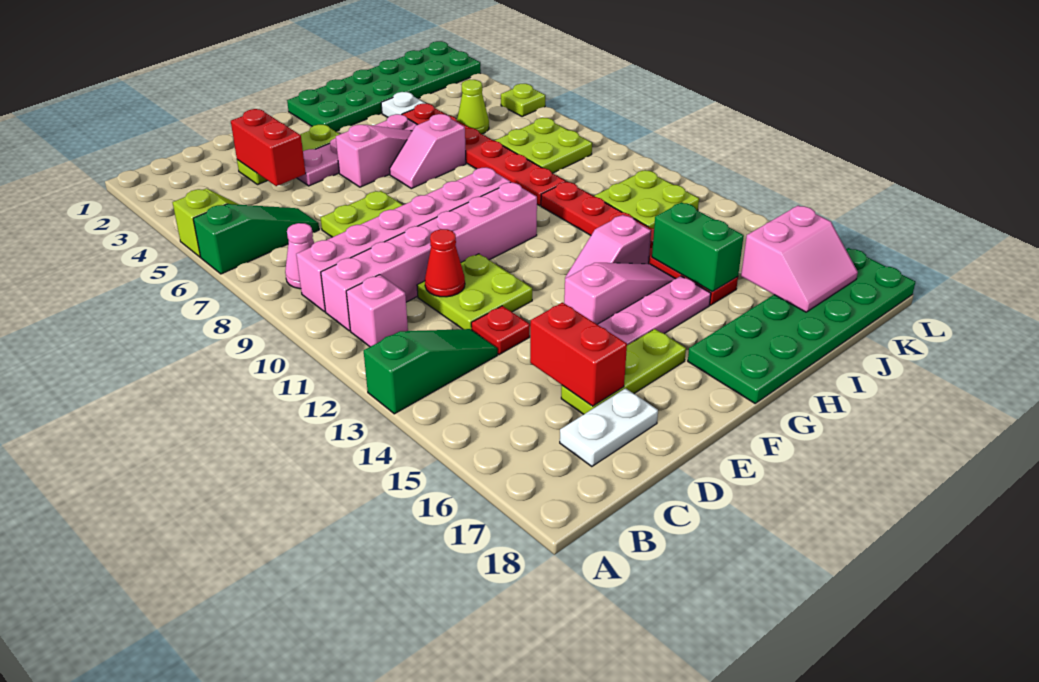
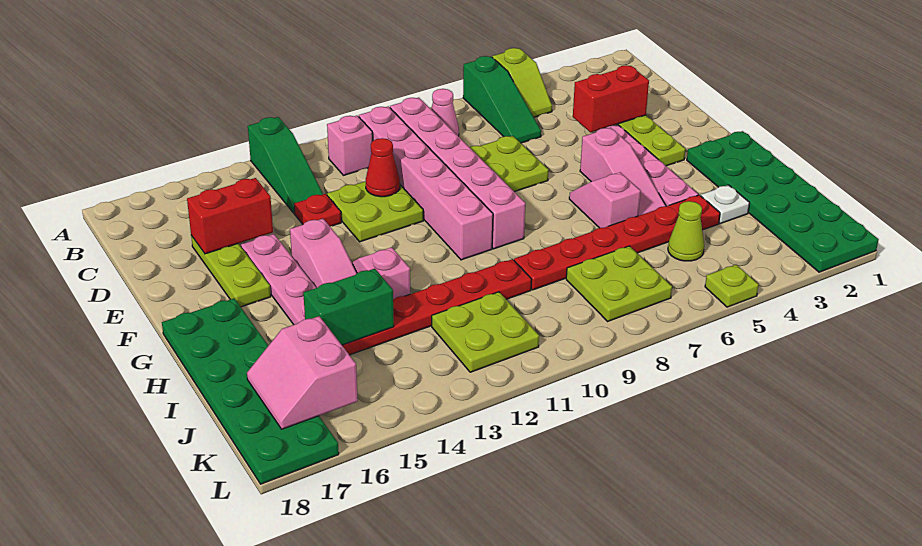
white 1x2 plate [560,388,658,467] -> none

